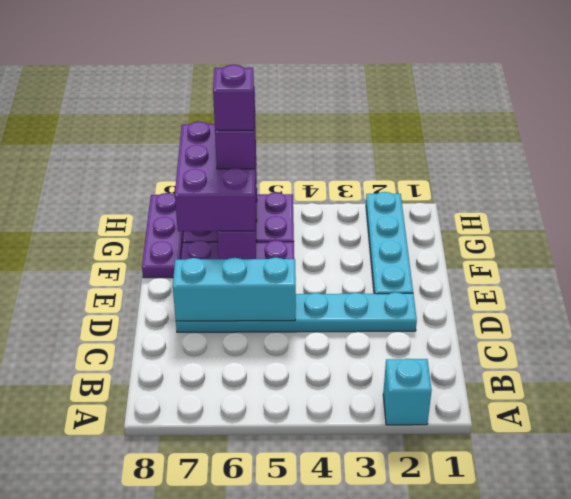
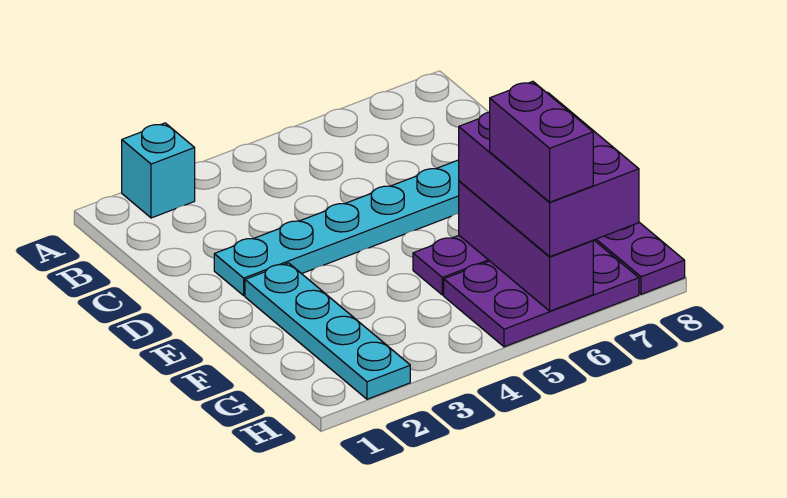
cyan 1x3 brick [173,258,296,321] -> none
purple 1x1 brick [213,65,254,130] -> none

